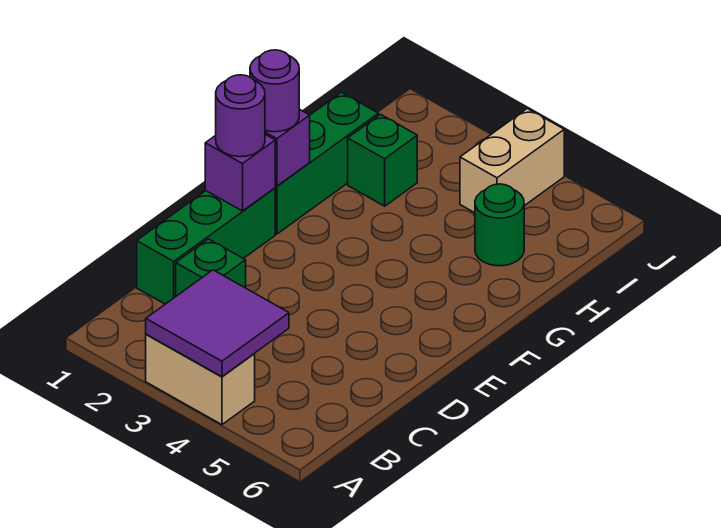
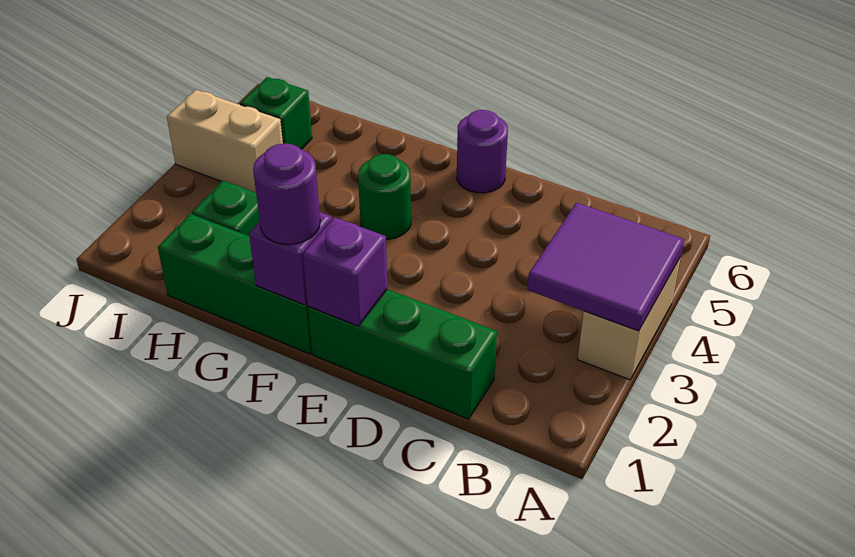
green 1x1 brick [176,239,246,296] -> green 1x1 brick moved to [240,77,312,149]
purple 1x1 round brick [216,75,265,157] -> purple 1x1 round brick moved to [457,110,508,193]
green 1x1 round brick [475,184,524,266] -> green 1x1 round brick moved to [358,154,411,239]

